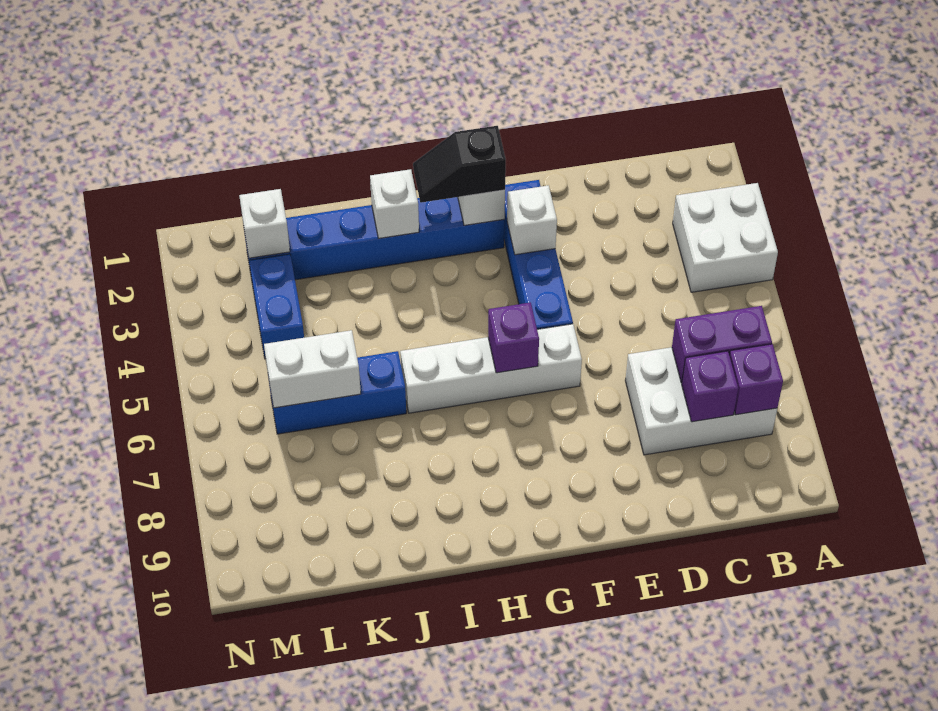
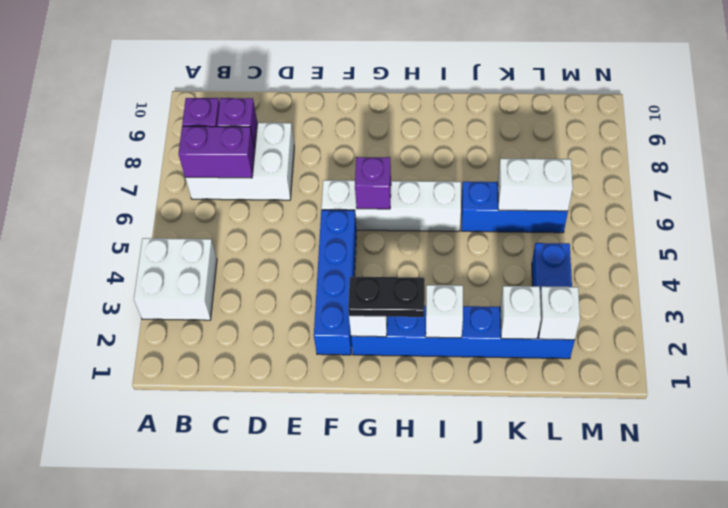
white 1x1 brick [507,185,557,255] -> white 1x1 brick moved to [500,286,541,339]
black 1x2 slope [413,126,506,203] -> black 1x2 plate [348,277,425,317]

